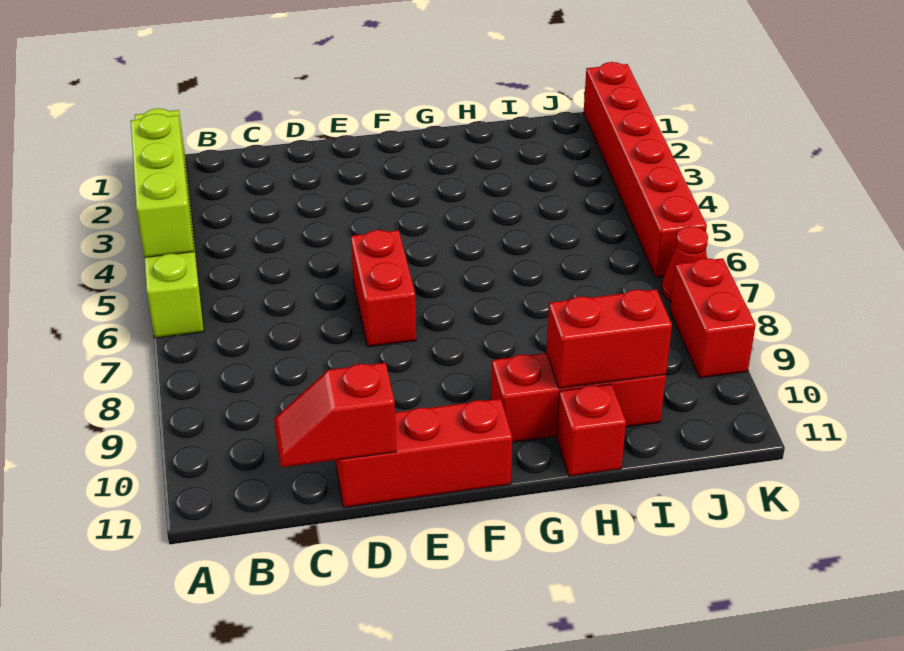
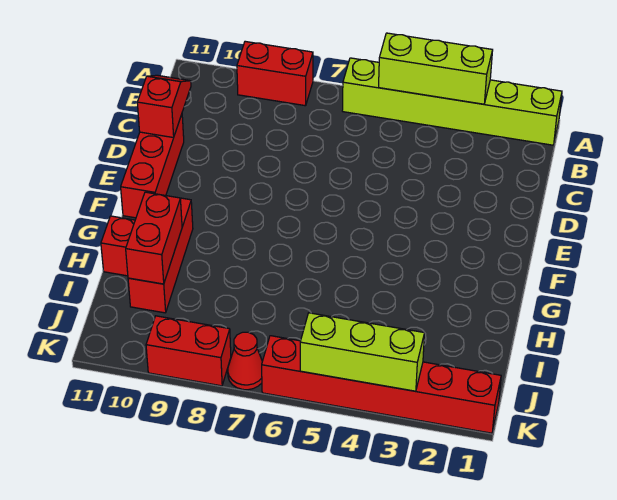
red 1x2 brick [351,230,416,347] -> red 1x2 brick moved to [237,41,313,106]
none -> lime 1x3 brick [300,313,424,391]

